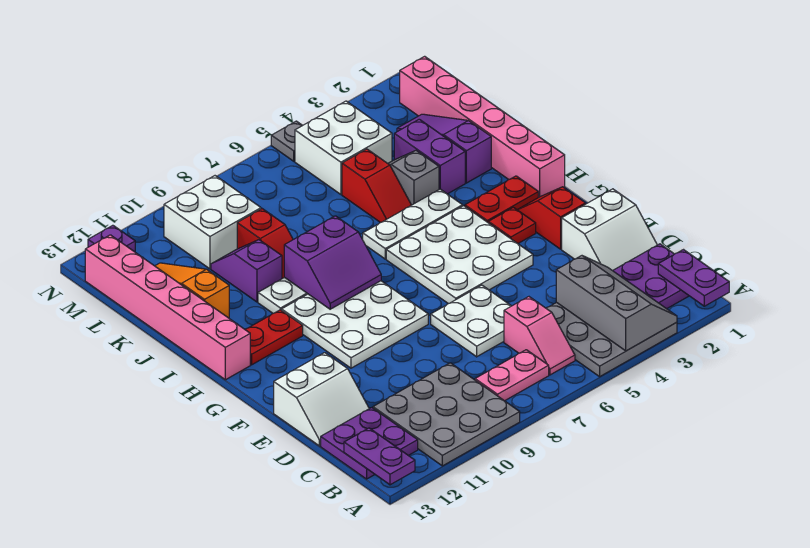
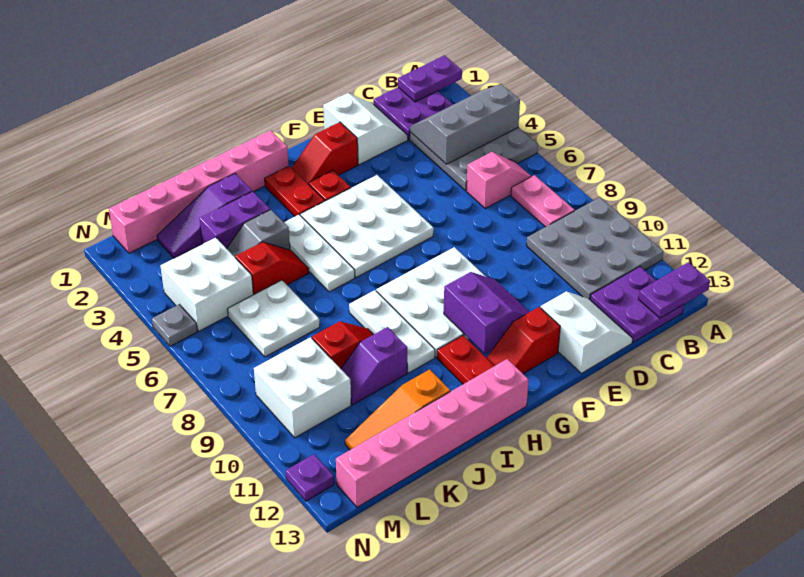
white 2x2 plate [431,285,511,357] -> white 2x2 plate moved to [227,280,320,357]
none -> red 1x2 slope [487,307,560,374]
purple 2x2 slope [284,216,381,309] -> purple 2x2 slope moved to [444,272,529,353]

